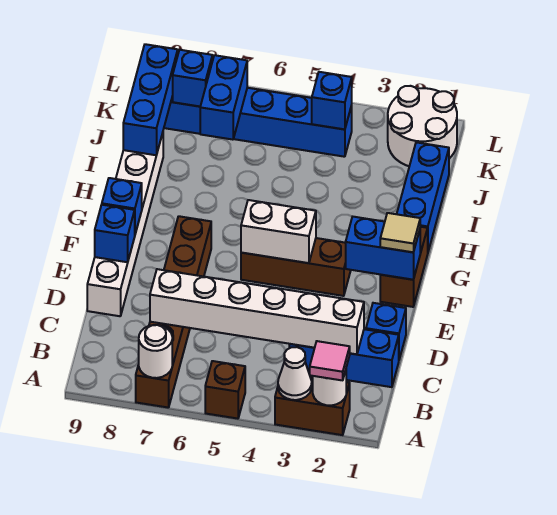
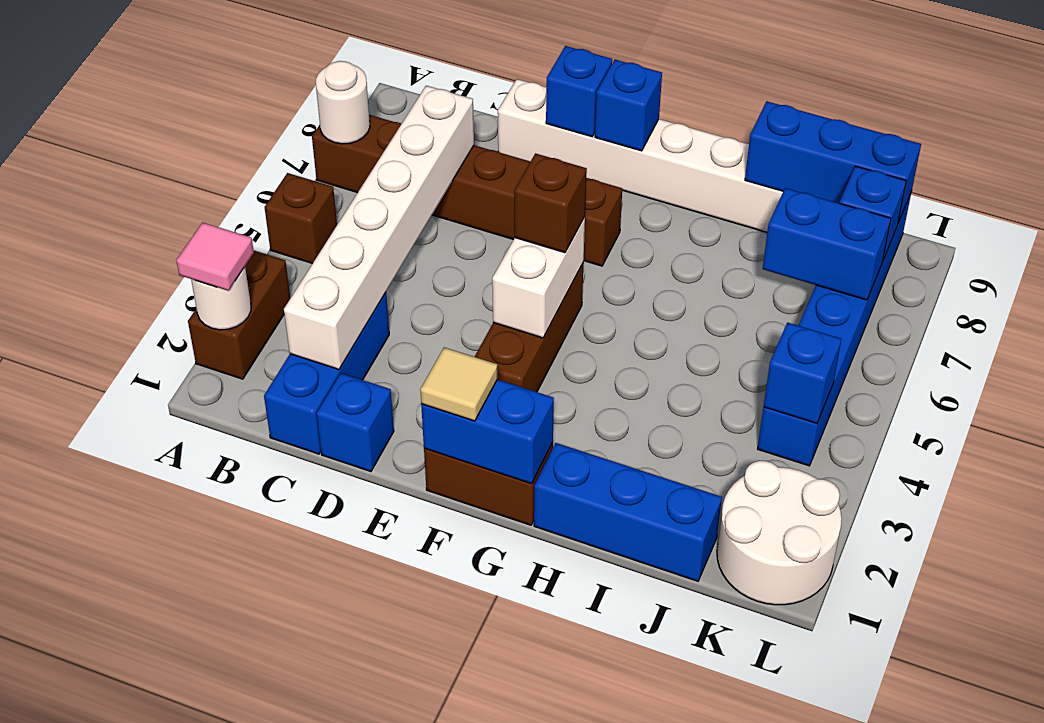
white 1x1 cone [278,347,312,400] -> none
blue 1x2 brick [346,217,420,280] -> blue 1x2 brick turned to [421,380,554,484]
none -> brown 1x1 brick [514,153,587,253]

